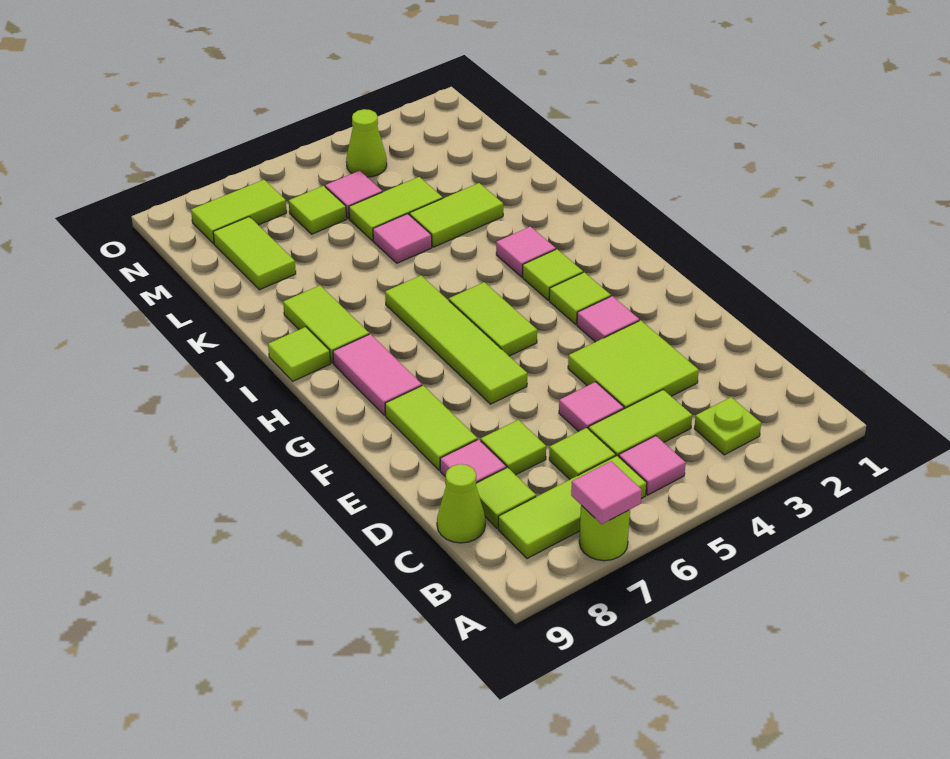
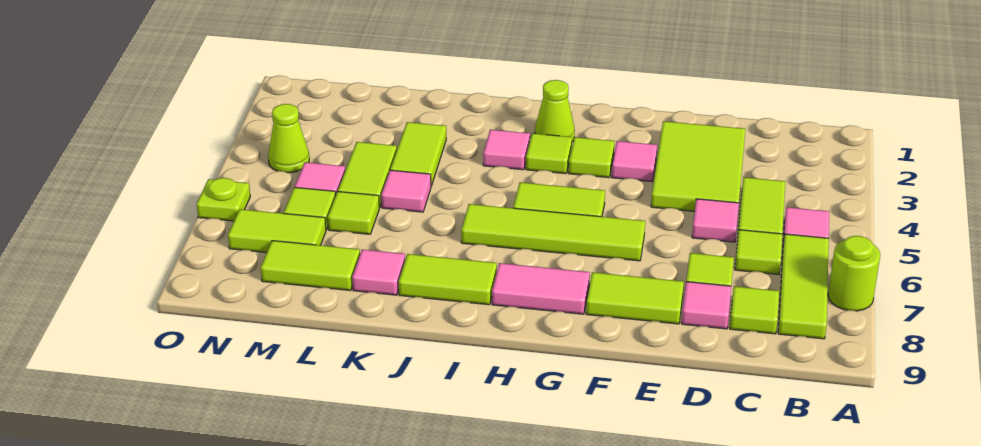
pink 1x1 tile [571,461,642,524] -> pink 1x1 tile moved to [352,249,405,295]
lime 1x1 plate [694,397,761,455] -> lime 1x1 plate moved to [197,178,250,221]
lime 1x1 cone [437,464,485,543] -> lime 1x1 cone moved to [535,80,575,142]
lime 2x2 tile [568,320,699,409] -> lime 2x3 tile [651,121,745,211]
lime 1x1 tile [268,327,330,381] -> lime 1x1 tile moved to [328,192,379,234]
lime 1x2 tile [191,180,287,244] -> lime 1x2 tile turned to [228,209,326,253]

